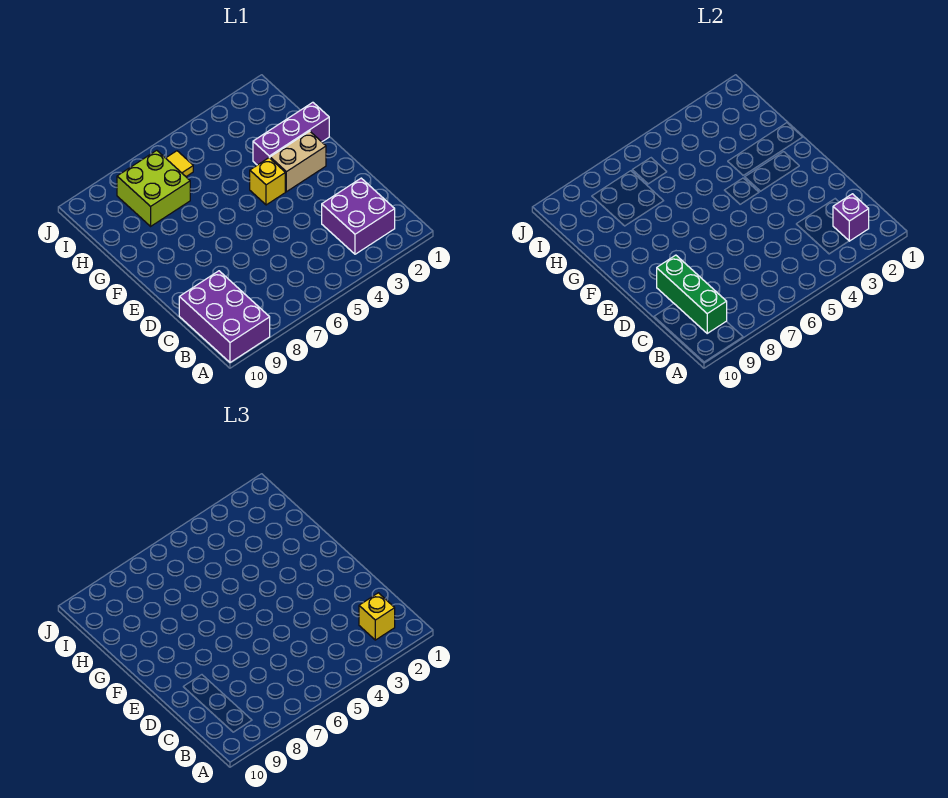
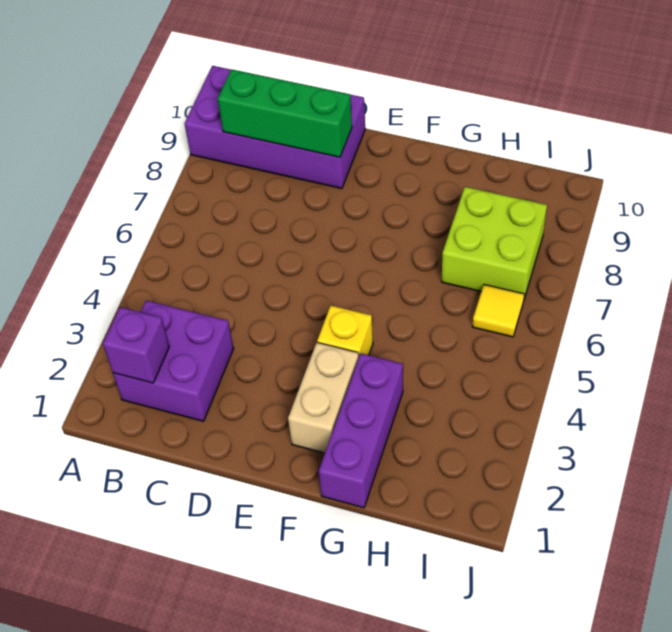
purple 2x3 brick [179,271,270,362] -> purple 2x4 brick [185,66,365,189]
yellow 1x1 brick [359,593,395,640] -> none

